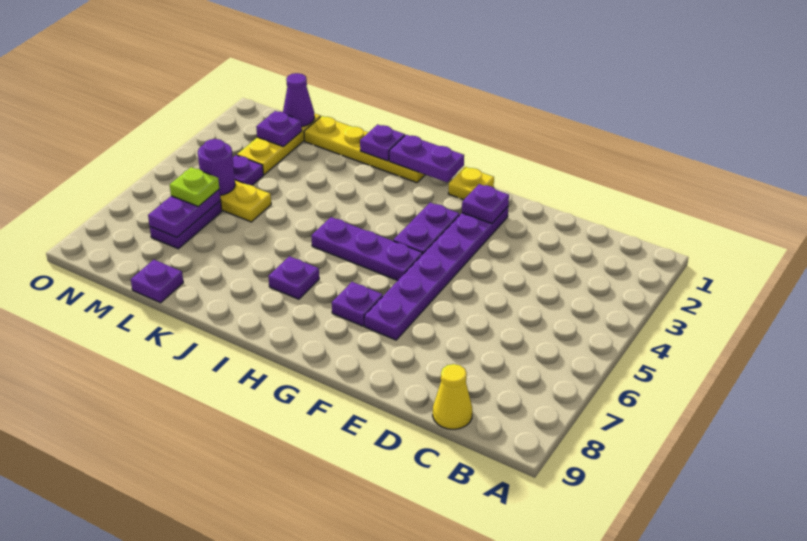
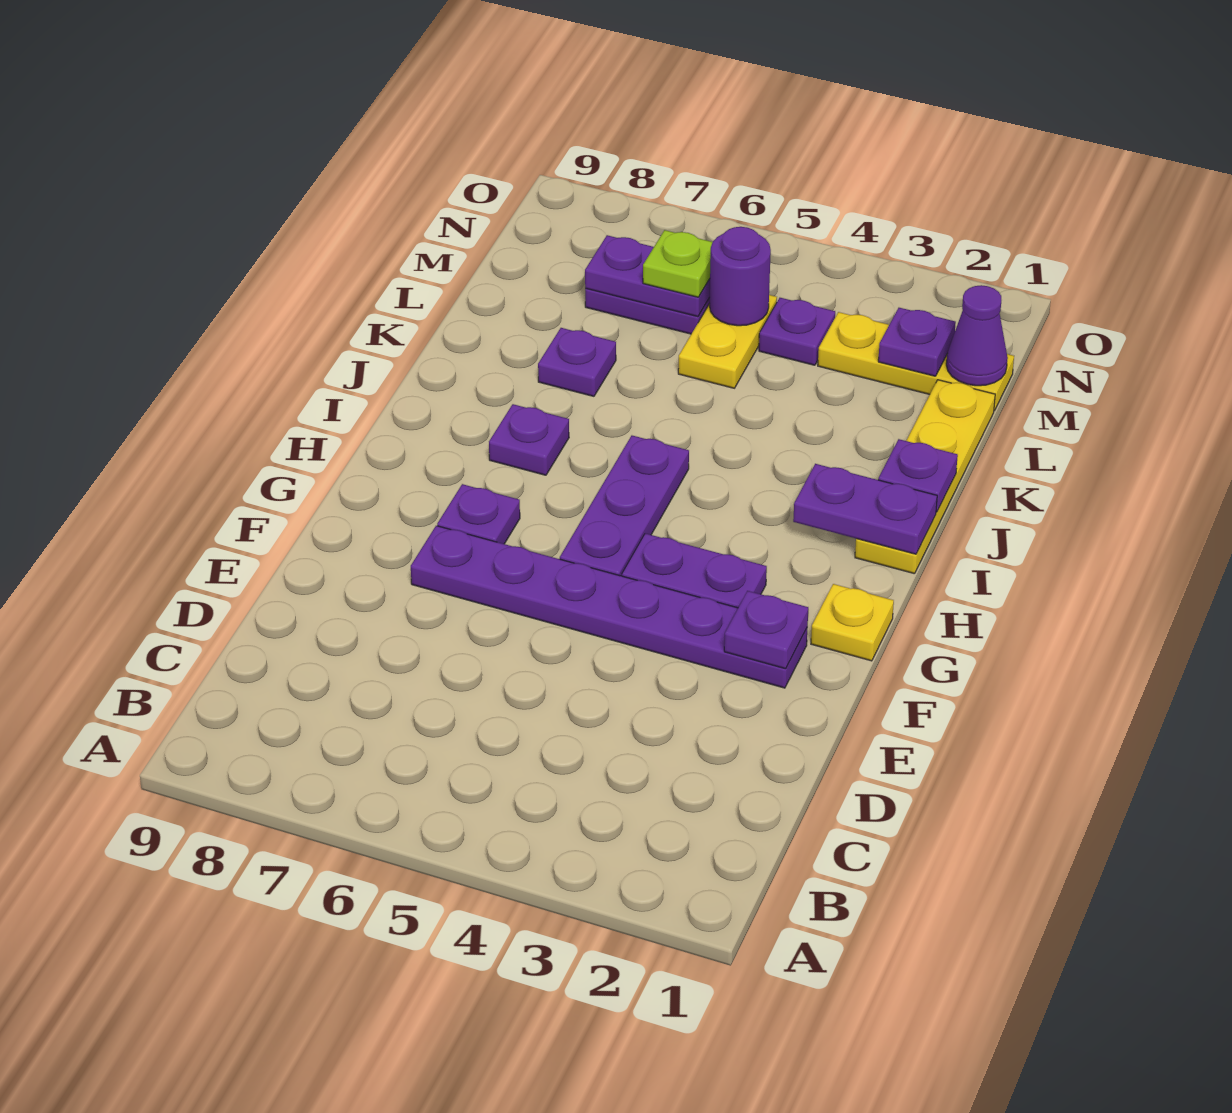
yellow 1x1 cone [433,364,472,429] -> none
purple 1x2 plate [389,135,464,182] -> purple 1x2 plate turned to [793,464,937,554]
purple 1x1 plate [131,260,183,303] -> purple 1x1 plate moved to [538,328,616,396]

